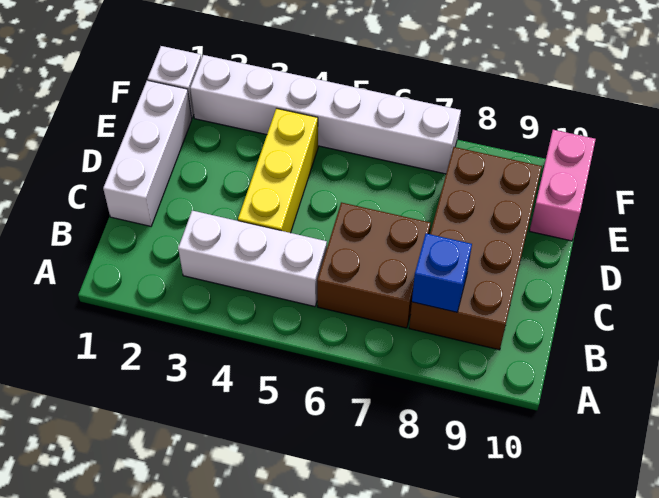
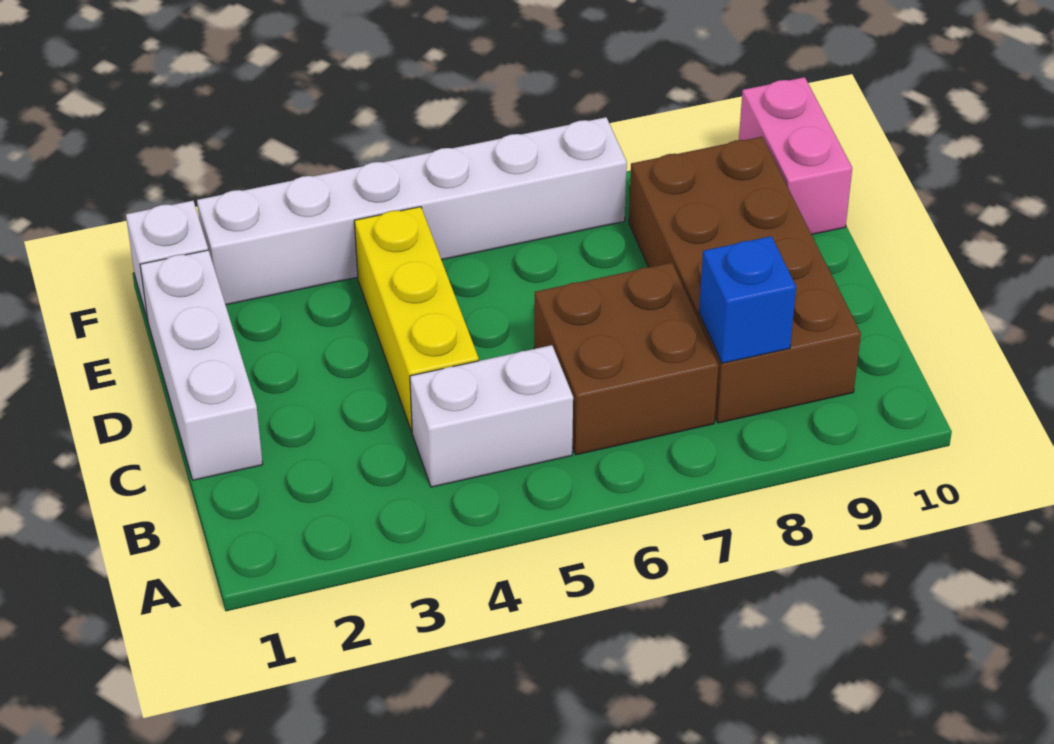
white 1x3 brick [178,211,327,307] -> white 1x2 brick [410,345,573,487]

